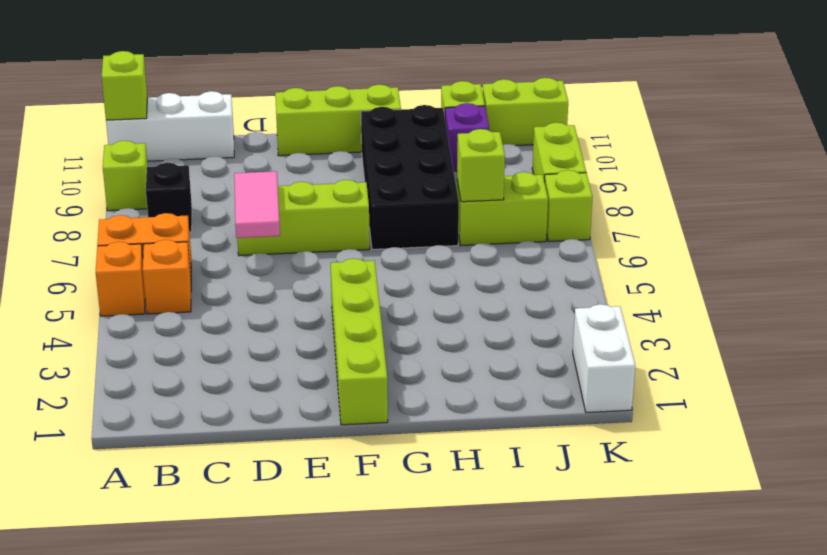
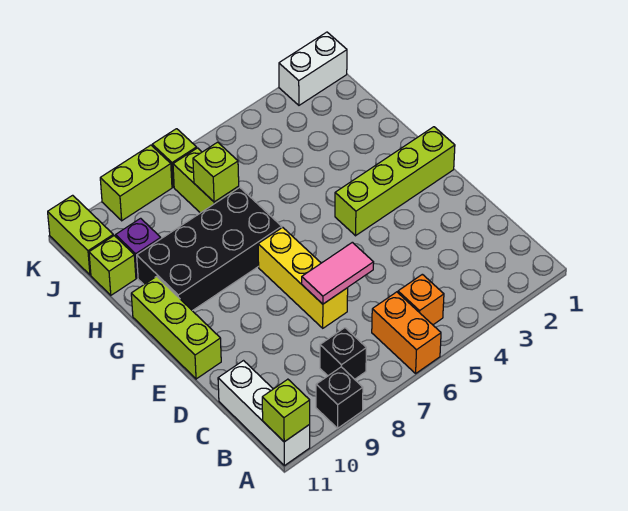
orange 1x1 brick [96,242,145,316] -> none
lime 1x1 brick [103,141,148,211] -> black 1x1 brick [316,367,363,428]
lime 1x3 brick [237,180,370,256] -> yellow 1x3 brick [258,227,348,328]

